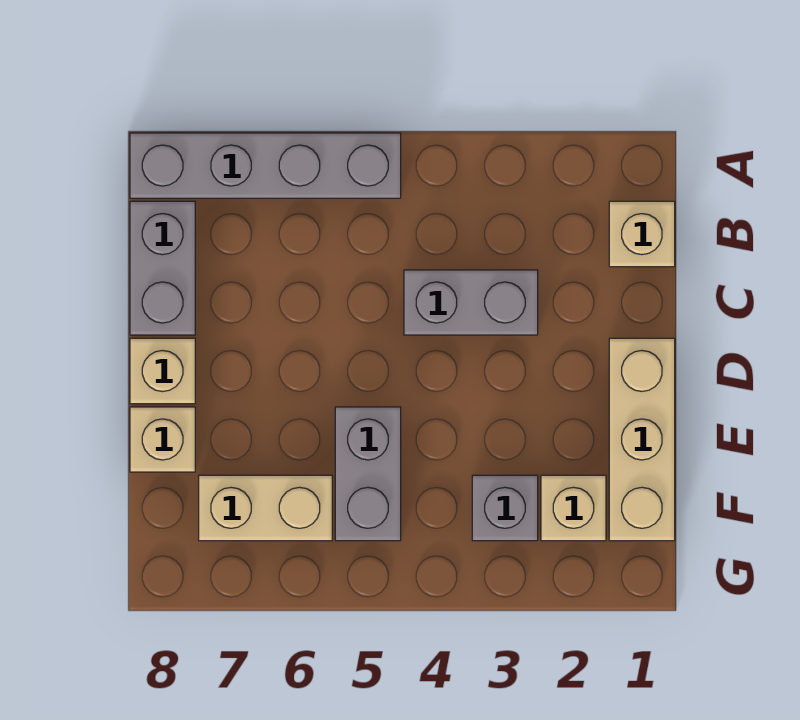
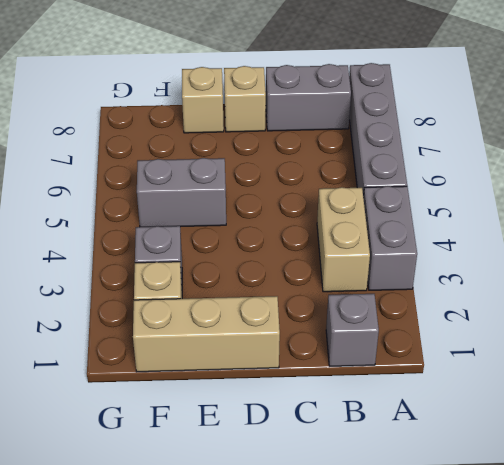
tan 1x1 brick [609,201,675,267] -> grey 1x1 brick [326,294,379,366]
grey 1x2 brick [404,270,538,335] -> grey 1x2 brick moved to [363,186,417,290]
tan 1x2 brick [199,475,332,541] -> tan 1x2 brick moved to [317,187,370,292]

